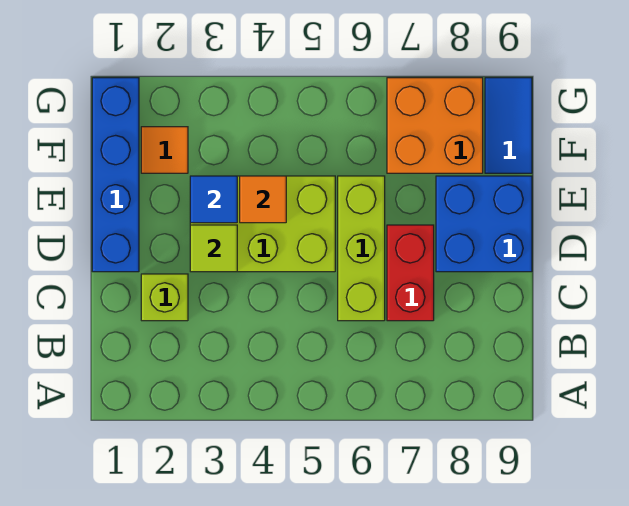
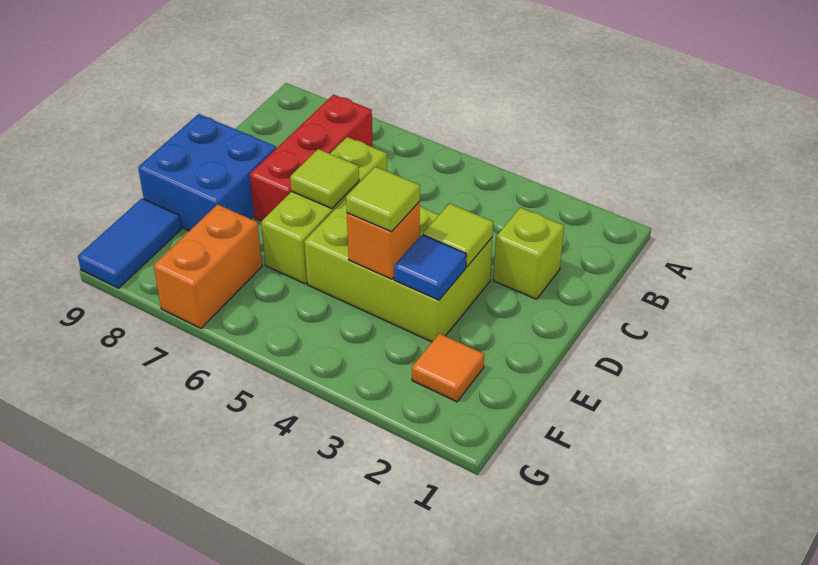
red 1x2 brick [387,225,434,321] -> red 1x3 brick [250,95,373,221]
blue 1x4 brick [92,78,139,272] -> none
none -> lime 1x1 tile [290,149,359,209]
orange 1x1 tile [240,176,286,223] -> orange 1x1 brick [347,201,420,279]
none -> lime 1x1 tile [346,167,420,232]
orange 2x2 brick [387,78,483,173] -> orange 1x2 brick [154,204,262,328]

